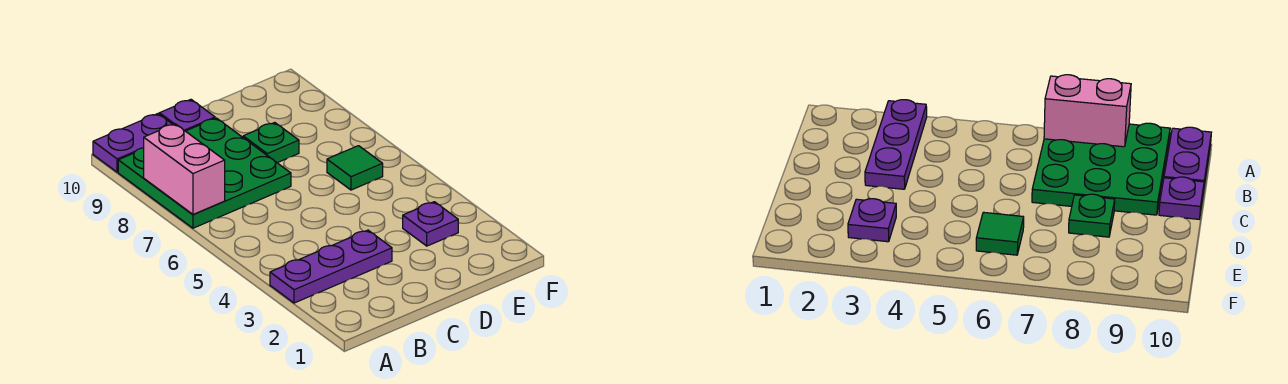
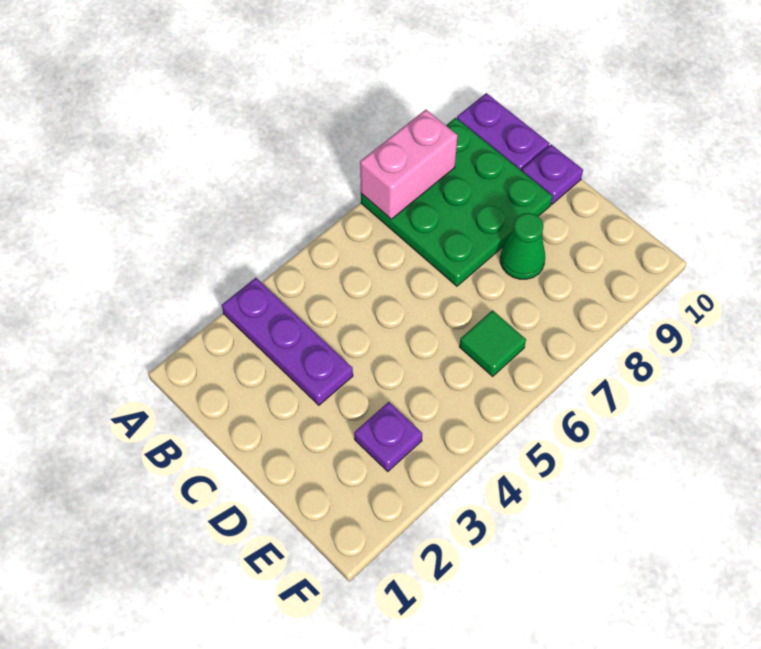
green 1x1 plate [243,122,299,163] -> green 1x1 cone [500,213,545,279]

